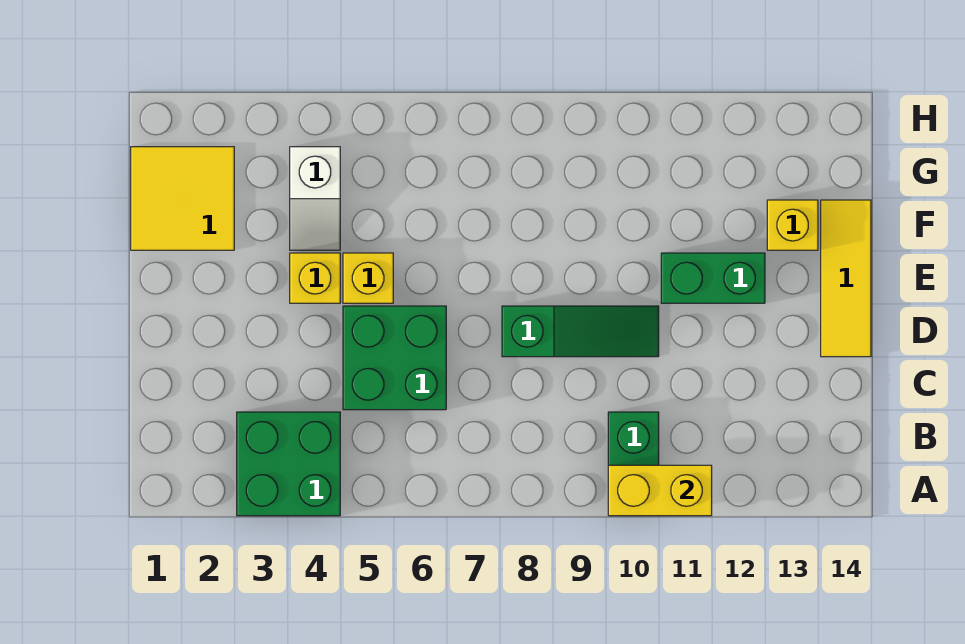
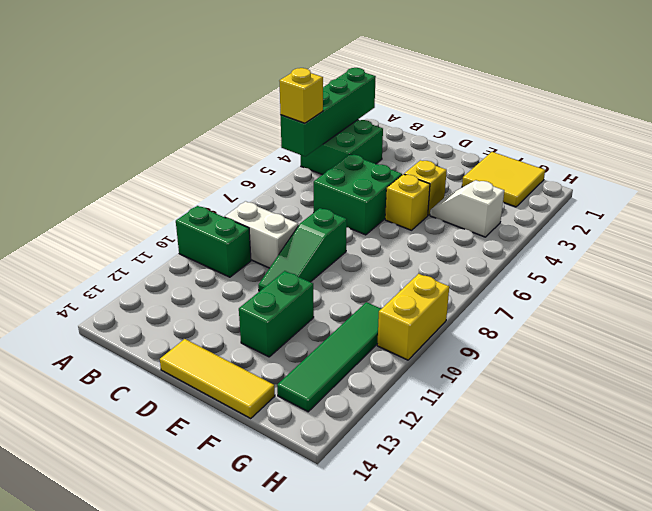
none -> green 1x4 brick [281,68,376,157]
yellow 1x2 brick [608,465,712,516] -> yellow 1x2 brick moved to [377,274,449,360]
none -> white 1x2 brick [225,201,298,268]
yellow 1x1 brick [767,200,818,250] -> yellow 1x1 brick moved to [279,68,323,123]
none -> green 1x4 tile [277,302,381,412]

